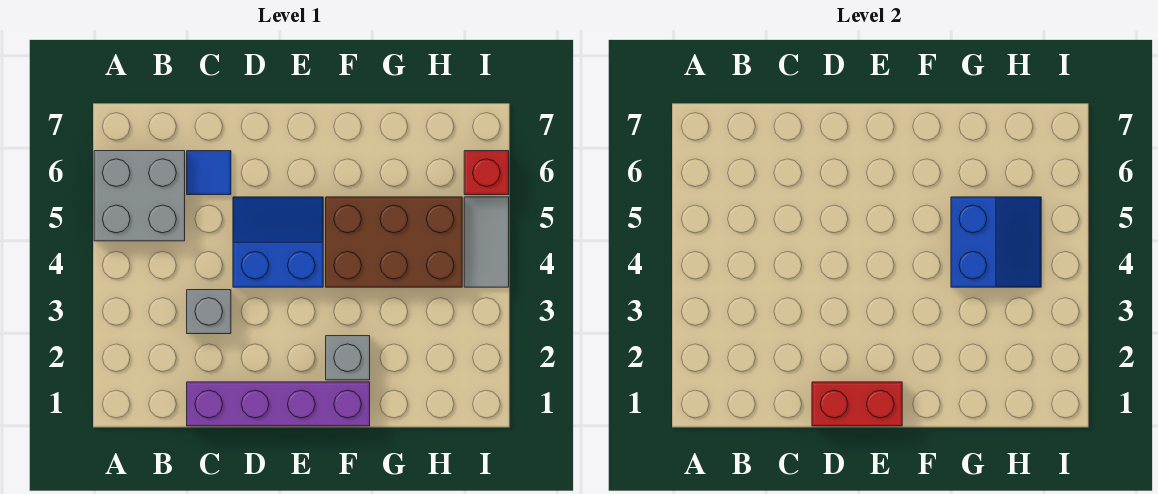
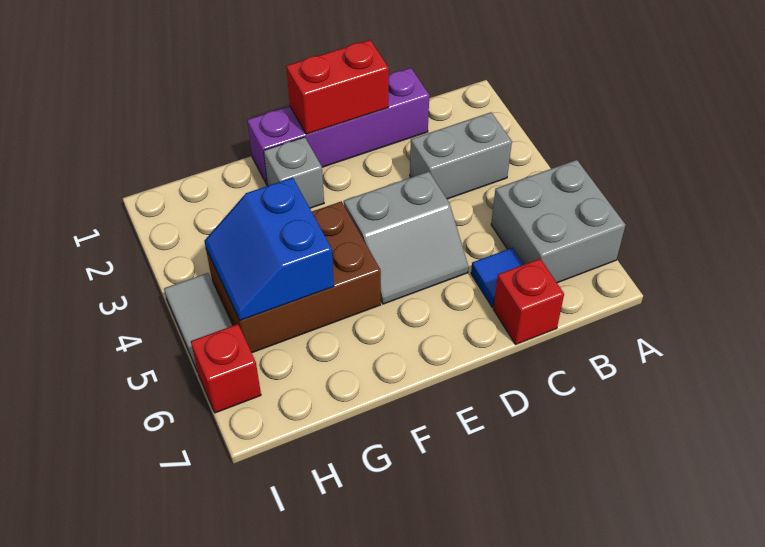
grey 1x1 brick [187,290,231,334] -> grey 1x2 brick [410,112,512,199]
none -> red 1x1 brick [493,259,564,344]
blue 2x2 slope [233,197,323,287] -> grey 2x2 slope [344,172,468,304]

